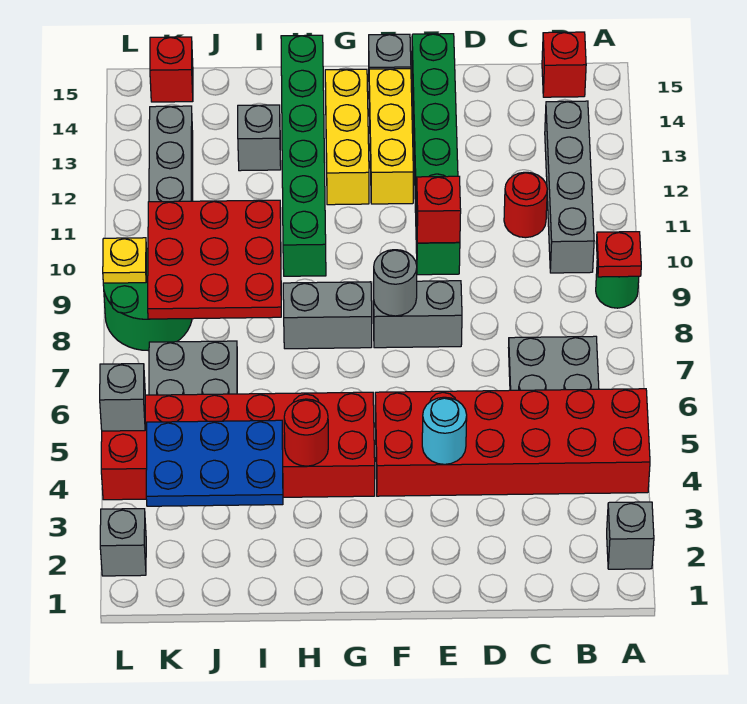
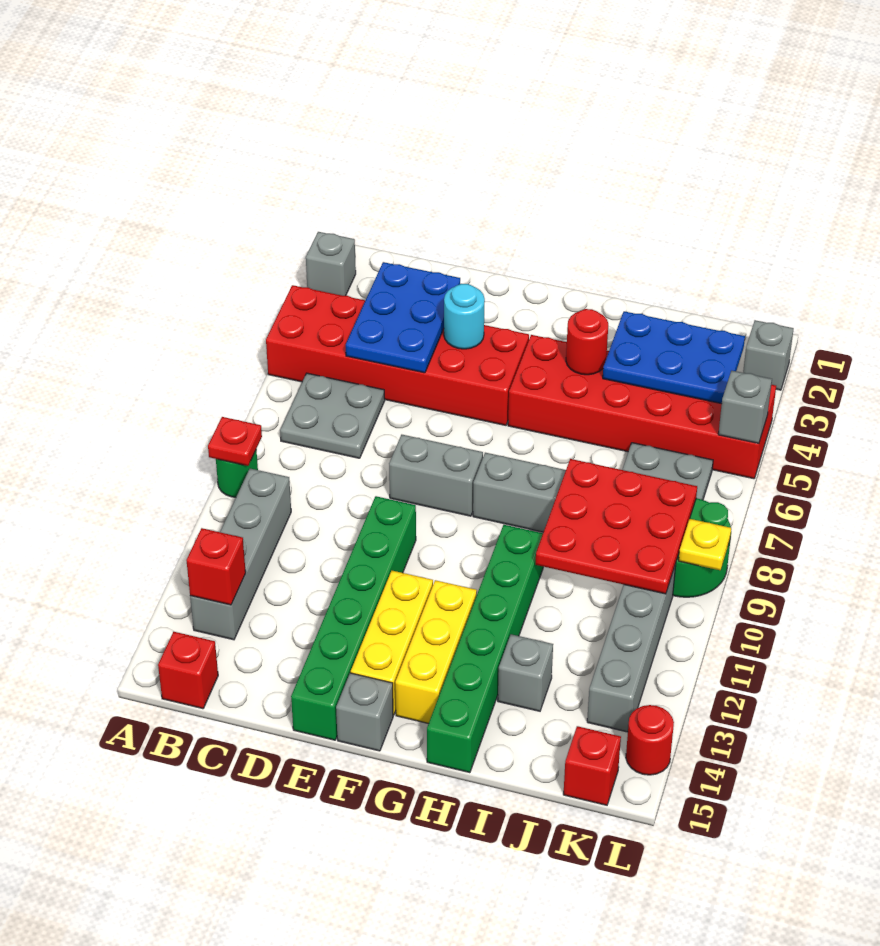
none -> blue 2x3 plate [346,262,460,373]
red 1x1 round brick [504,172,547,238] -> red 1x1 round brick moved to [626,705,674,775]
red 1x1 brick [416,176,461,243] -> red 1x1 brick moved to [186,528,246,605]
grey 1x1 round brick [373,250,417,316] -> none

